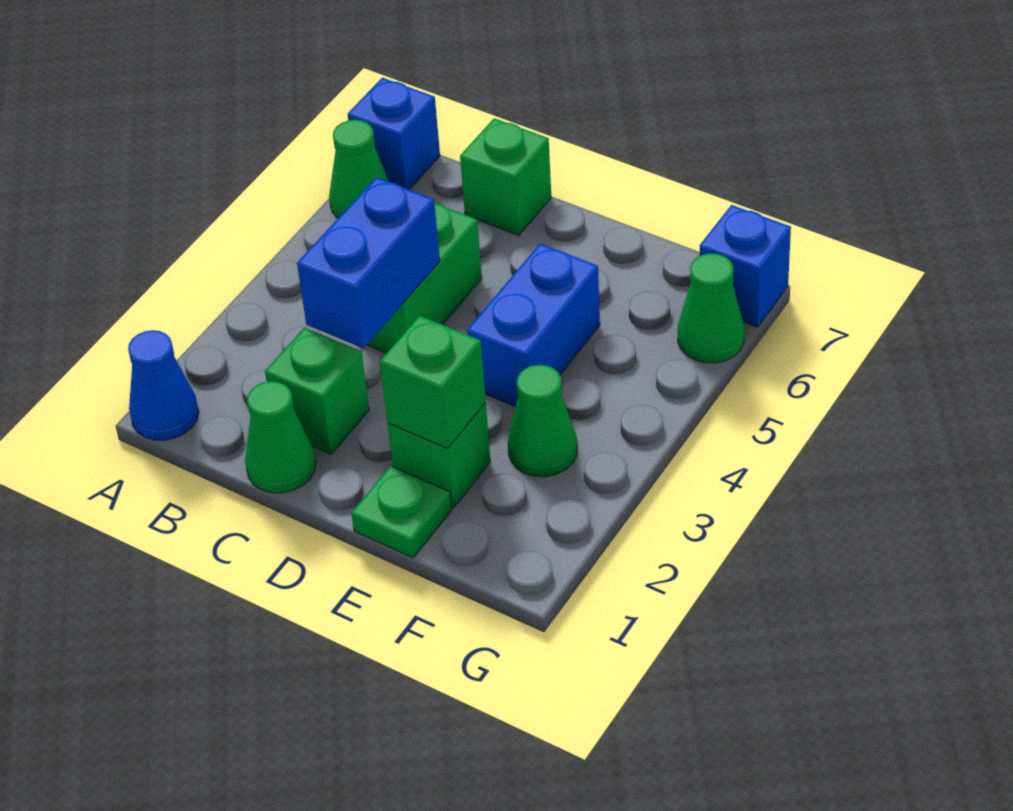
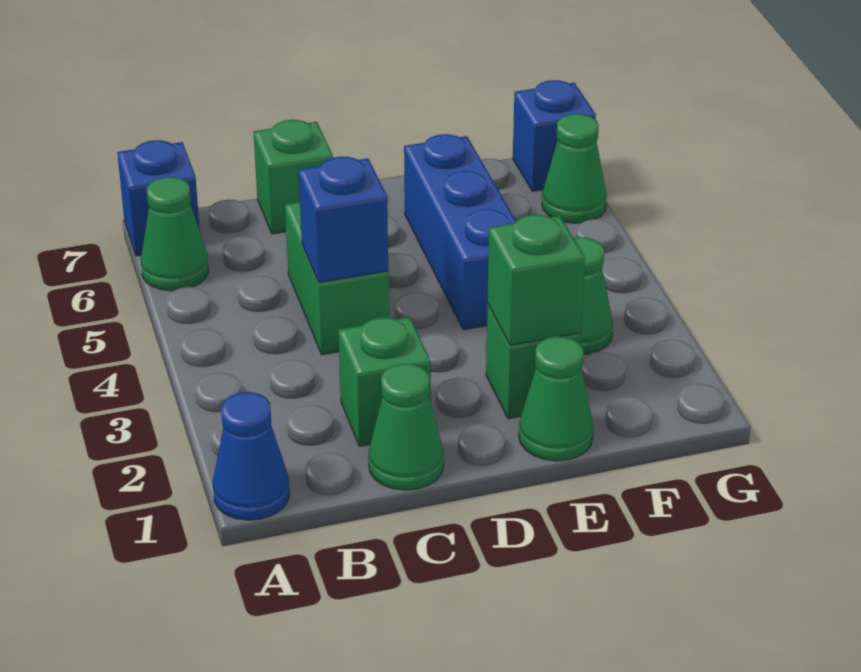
blue 1x2 brick [297,177,440,348] -> blue 1x1 brick [299,157,388,283]
green 1x1 plate [351,466,452,558] -> green 1x1 cone [519,336,593,461]
blue 1x2 brick [467,244,600,407] -> blue 1x3 brick [404,134,516,330]

